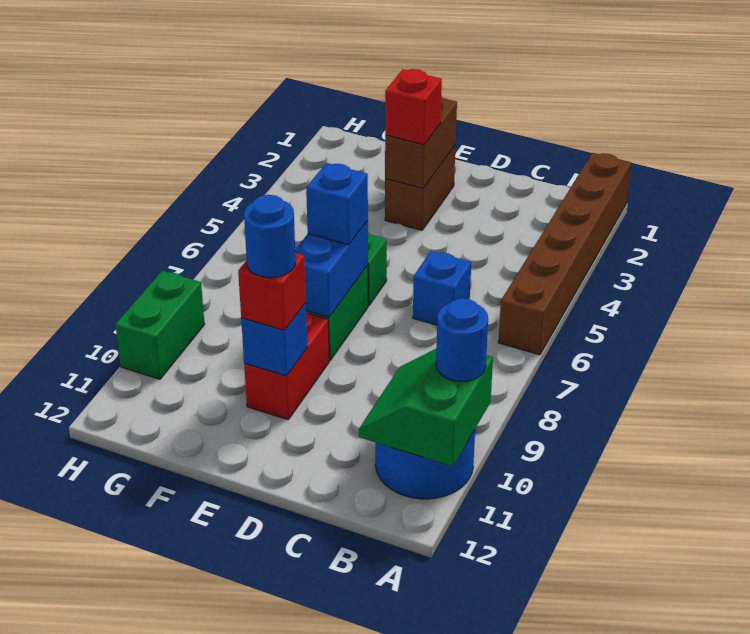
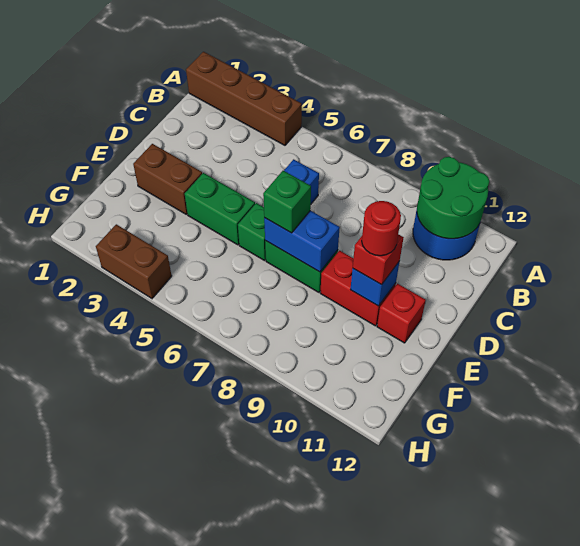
brown 1x6 brick [498,153,631,355] -> brown 1x4 brick [186,52,302,145]
green 2x2 slope [359,349,493,467] -> green 2x2 round brick [417,157,489,239]
blue 1x1 round brick [436,298,488,381] -> none
brown 1x2 brick [385,97,457,188] -> brown 1x2 brick moved to [96,224,172,298]
red 1x1 brick [385,69,442,145] -> red 1x1 brick moved to [377,283,426,343]
blue 1x1 brick [306,163,368,245] -> green 1x1 brick [263,171,311,233]
blue 1x1 round brick [244,195,296,278] -> red 1x1 round brick [362,201,401,256]
green 1x2 brick [115,271,205,379] -> green 1x2 brick moved to [185,173,255,245]

